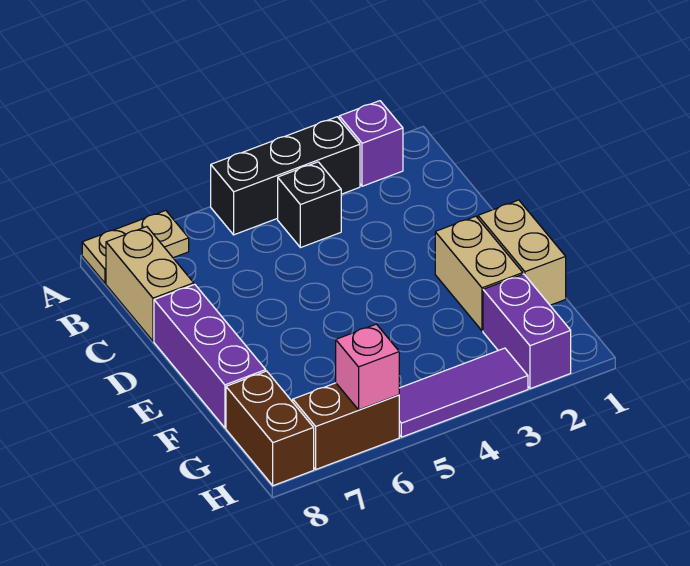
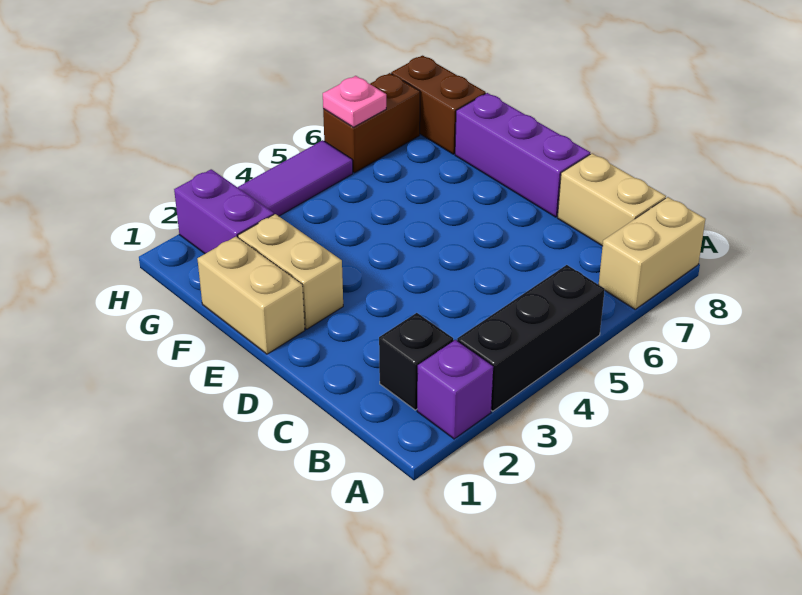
tan 1x2 plate [82,210,189,283] -> tan 1x2 brick [599,197,705,309]
black 1x1 brick [278,162,341,248] -> black 1x1 brick moved to [379,313,453,410]
pink 1x1 brick [336,324,399,410] -> pink 1x1 plate [323,76,386,127]

